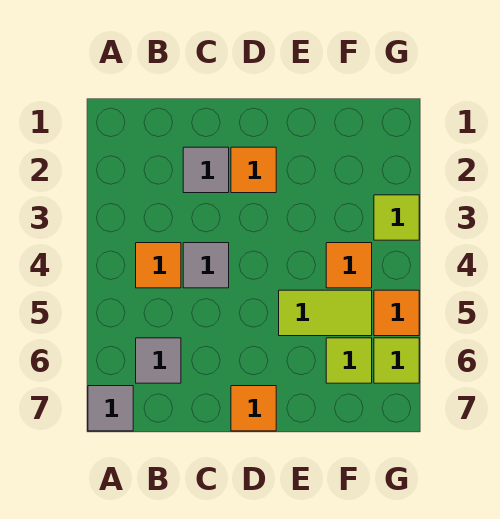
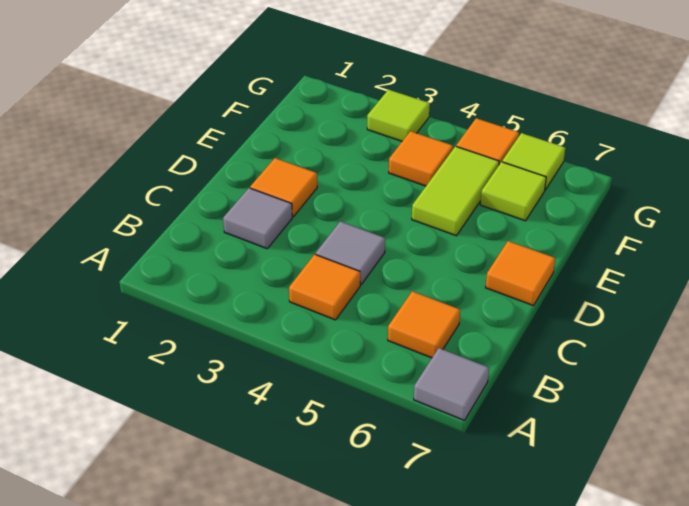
grey 1x1 tile [136,338,181,383] -> orange 1x1 tile [388,291,460,358]

